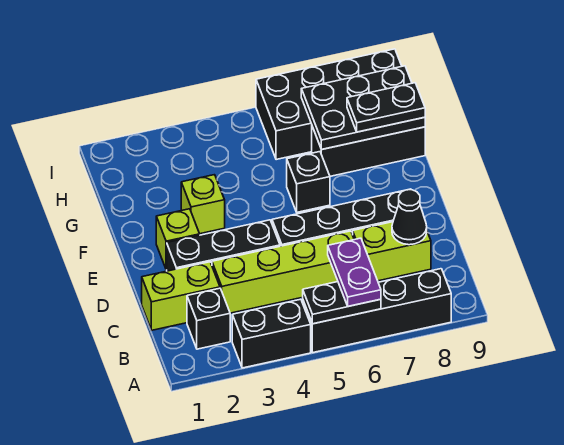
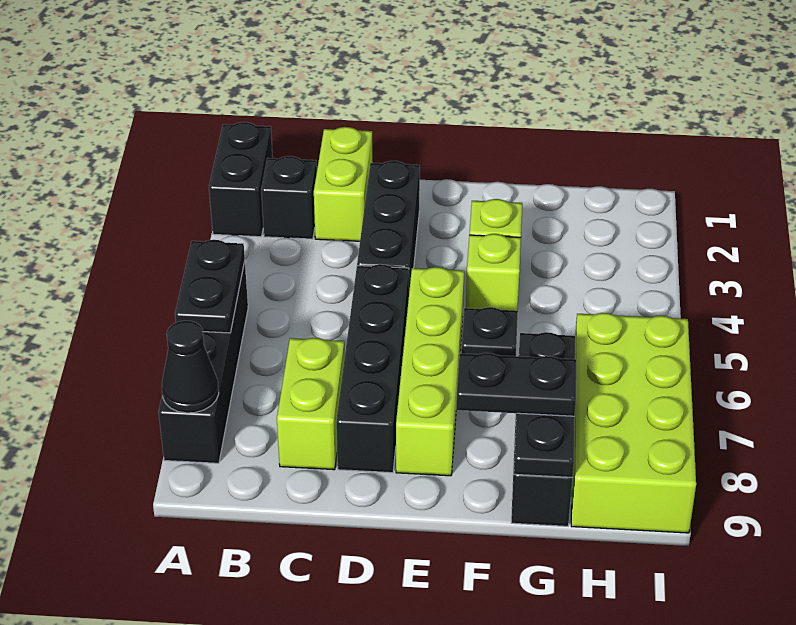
black 1x2 brick [232,299,311,368] -> black 1x2 brick moved to [209,122,273,237]
purple 1x2 plate [328,238,381,306] -> none
lime 1x4 brick [212,231,354,313] -> lime 1x4 brick moved to [396,267,464,476]
black 1x1 cone [392,190,427,245] -> black 1x1 cone moved to [162,321,219,413]
lime 1x1 brick [156,209,200,270] -> lime 1x1 brick moved to [466,234,521,311]
black 2x3 plate [301,66,425,150] -> black 1x3 plate [514,332,575,478]
black 1x2 plate [347,83,425,132] -> black 1x2 plate turned to [456,353,576,416]
black 2x4 brick [256,49,402,160] -> lime 2x4 brick [571,313,696,533]

